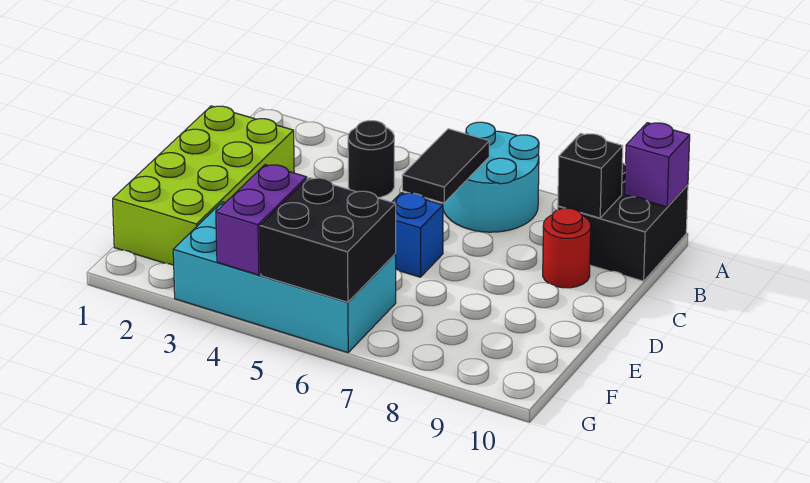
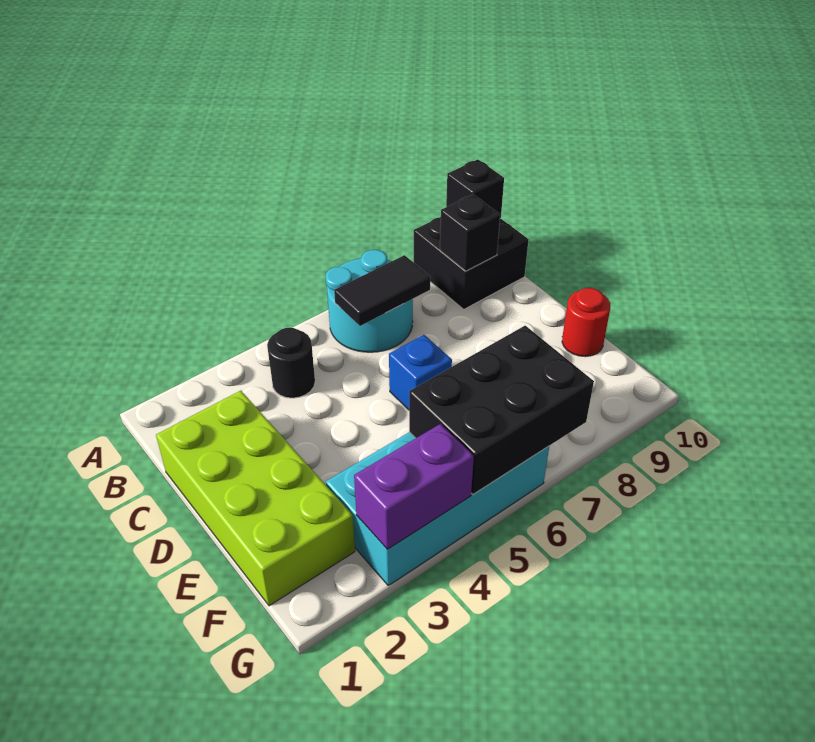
purple 1x1 brick [625,123,690,207] -> black 1x1 brick [446,160,504,218]
black 1x2 tile [402,129,489,203] -> black 1x2 tile turned to [334,255,430,326]
red 1x1 round brick [543,208,591,288] -> red 1x1 round brick moved to [562,288,610,357]
purple 1x2 brick [216,165,307,275] -> purple 1x2 brick turned to [354,424,474,549]
black 2x2 brick [260,178,396,302] -> black 2x3 brick [409,326,594,494]

